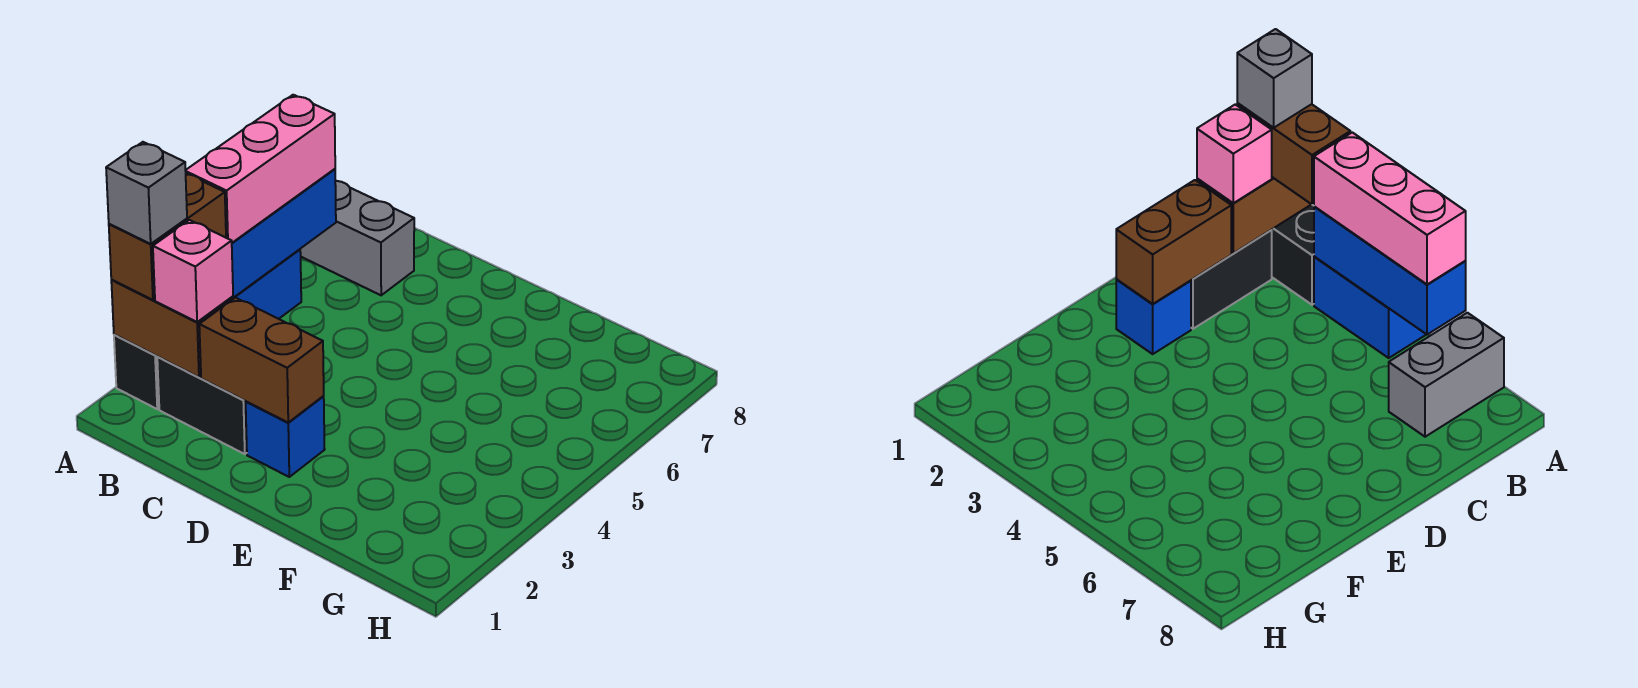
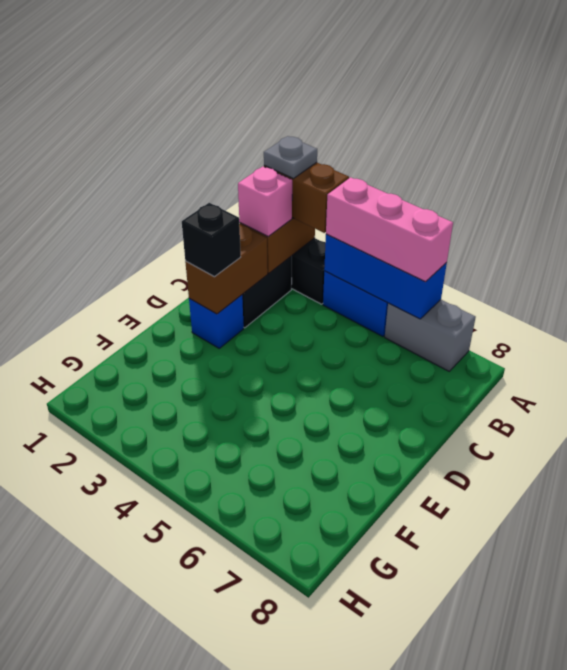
grey 1x1 brick [106,142,187,244] -> grey 1x1 plate [264,136,317,178]
grey 1x2 brick [300,181,414,295] -> grey 1x2 brick turned to [385,300,476,371]
none -> black 1x1 brick [182,203,241,277]

